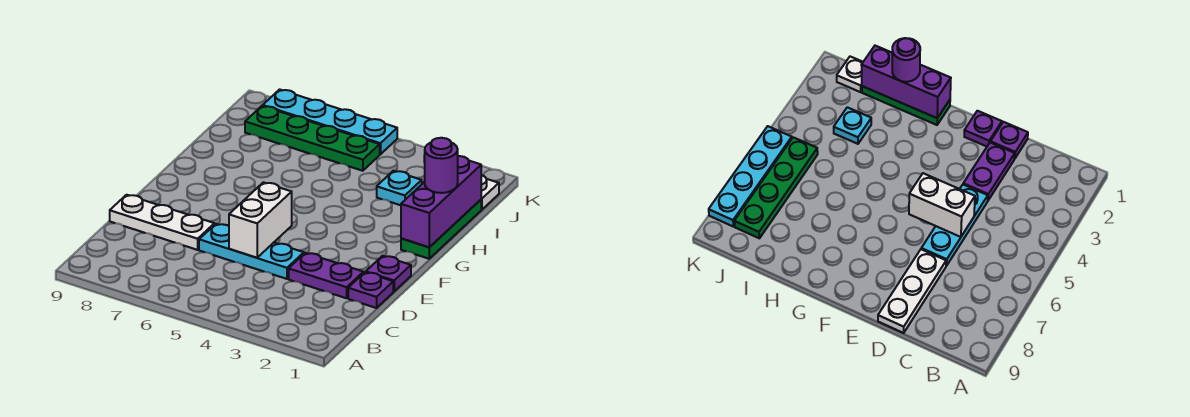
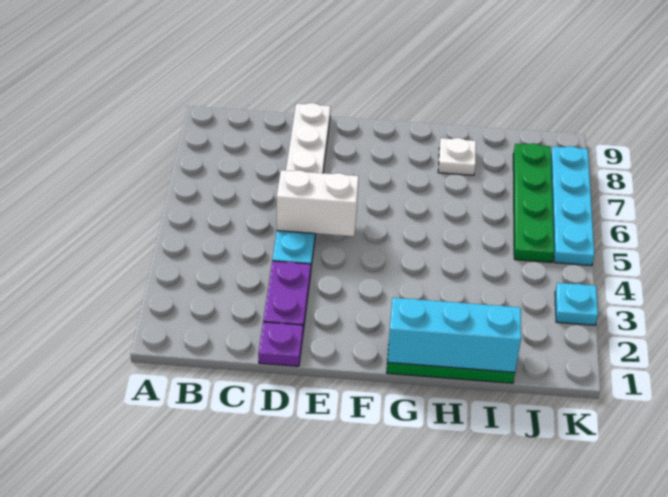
purple 1x1 plate [366,256,411,292] -> none
purple 1x3 brick [401,156,481,247] -> cyan 1x3 brick [387,298,521,372]
purple 1x1 round brick [425,138,458,193] -> none
cyan 1x1 plate [377,171,422,205] -> cyan 1x1 plate moved to [555,283,598,325]
white 1x1 plate [481,175,499,209] -> white 1x1 plate moved to [438,138,476,175]

